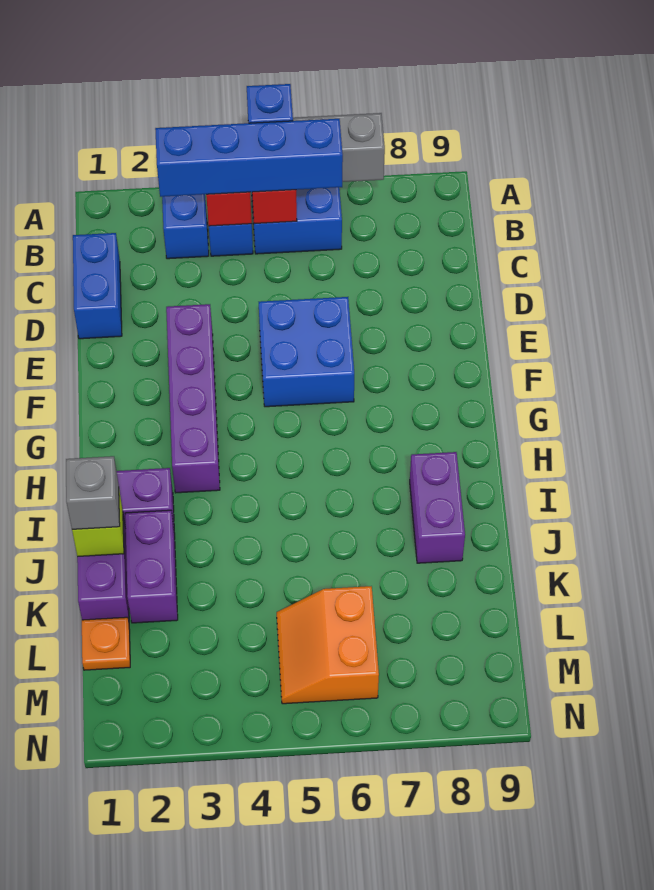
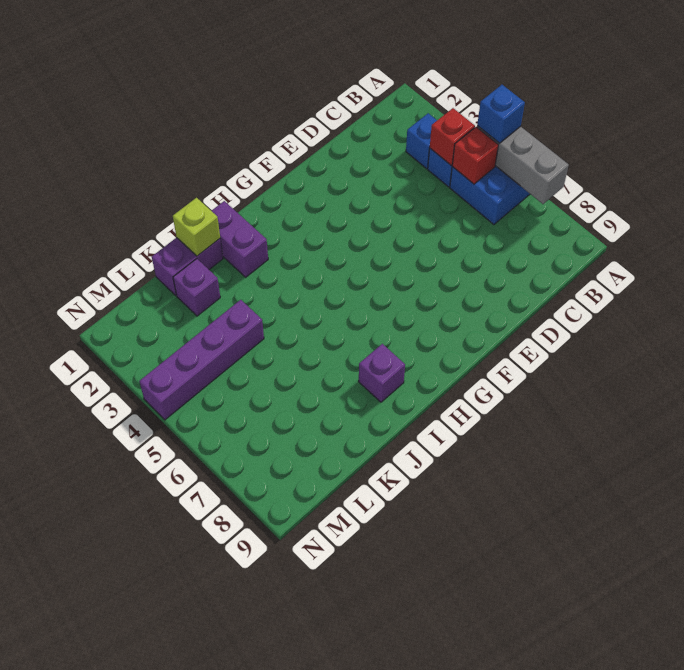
blue 1x4 brick [155,119,343,197] -> none
blue 1x2 brick [73,233,122,339] -> none
purple 1x4 brick [166,304,220,493] -> purple 1x4 brick moved to [139,300,264,420]
blue 2x2 brick [259,297,354,407] -> none
purple 1x2 brick [410,452,465,563] -> purple 1x1 brick [359,344,405,402]
grey 1x1 brick [66,456,120,529] -> none
purple 1x2 brick [125,510,178,623] -> purple 1x1 brick [173,259,220,316]
orange 1x1 plate [82,617,130,670] -> none
orange 2x2 slope [277,586,379,704] -> none

